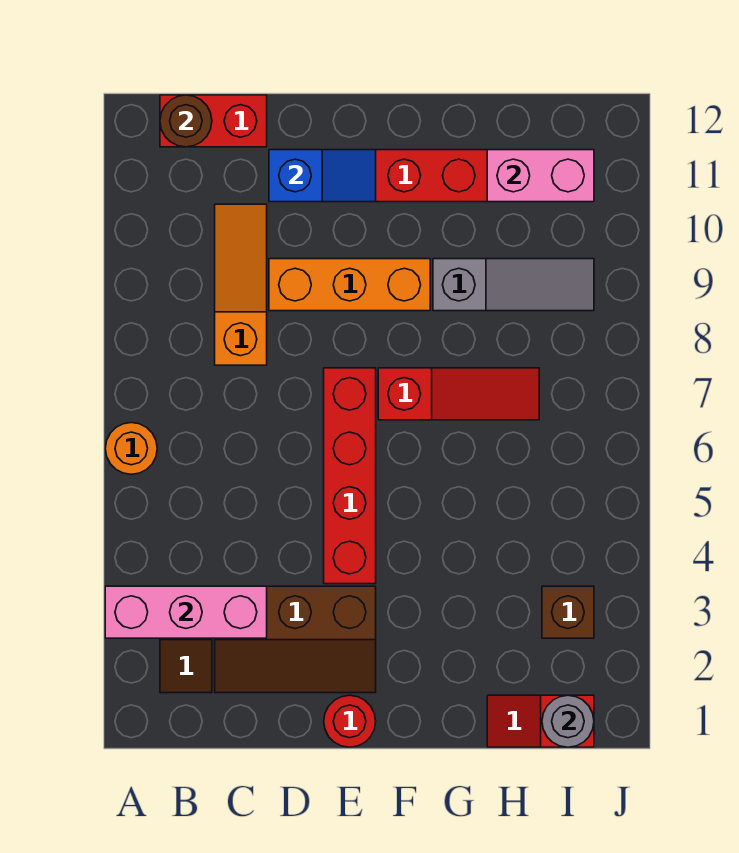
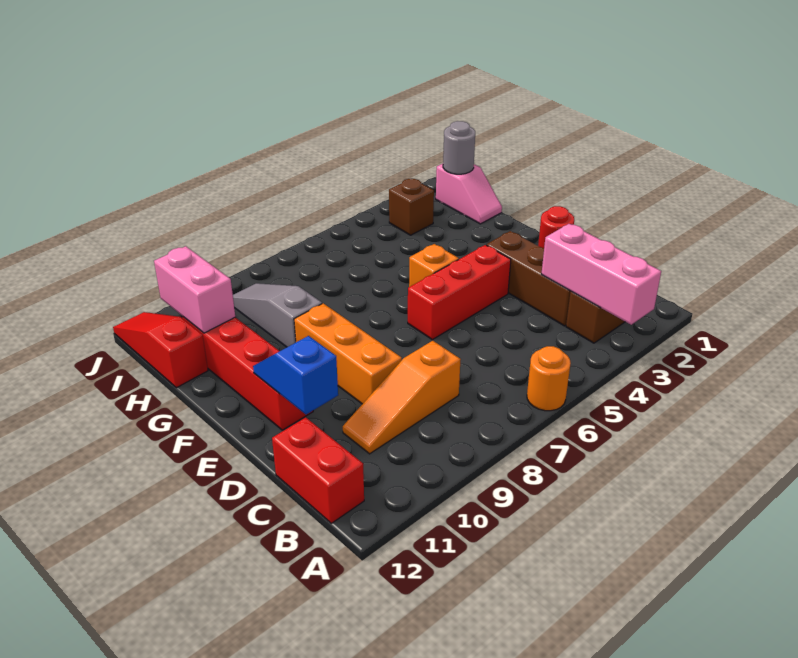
brown 1x1 round brick [160,95,212,147] -> none
red 1x4 brick [324,368,376,584] -> red 1x3 brick [408,245,511,340]
none -> orange 1x1 brick [409,244,459,287]
red 1x3 slope [378,368,539,420] -> red 1x3 slope moved to [113,312,208,388]
red 1x2 slope [487,695,594,747] -> pink 1x2 slope [436,164,502,224]

